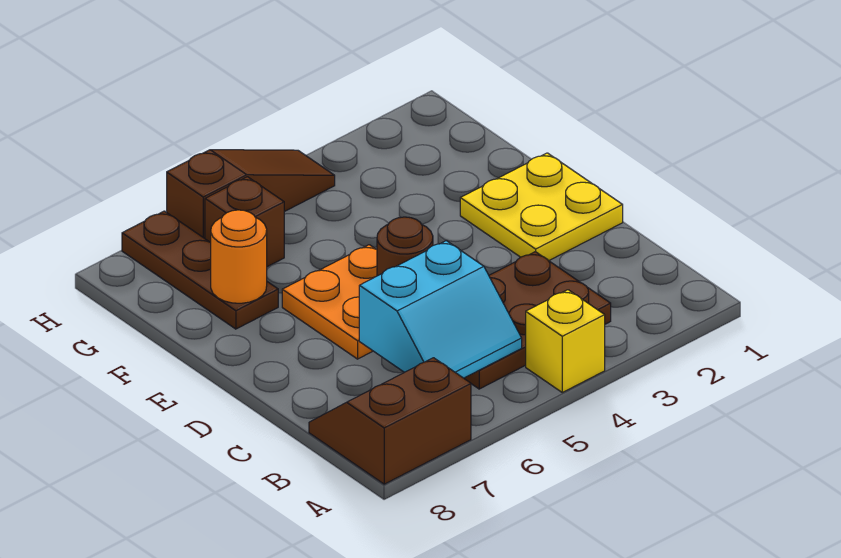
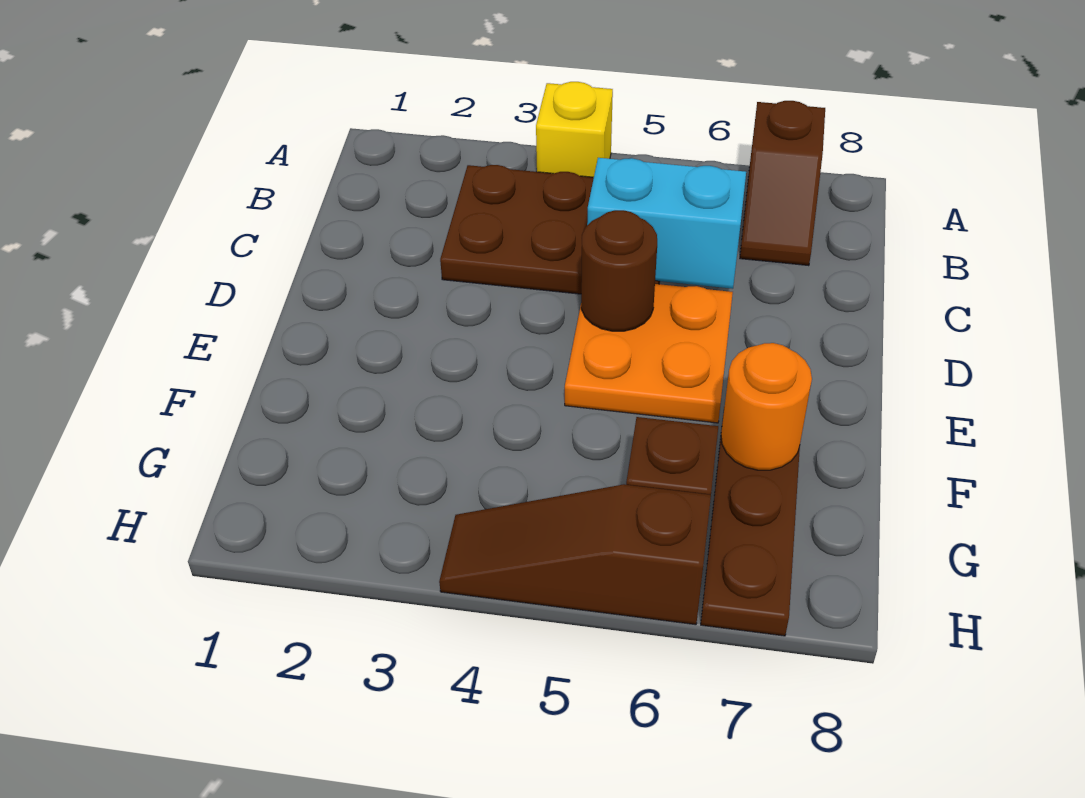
brown 2x2 slope [309,358,471,484] -> brown 1x2 slope [740,101,825,266]
yellow 2x2 plate [460,153,623,261] -> none

